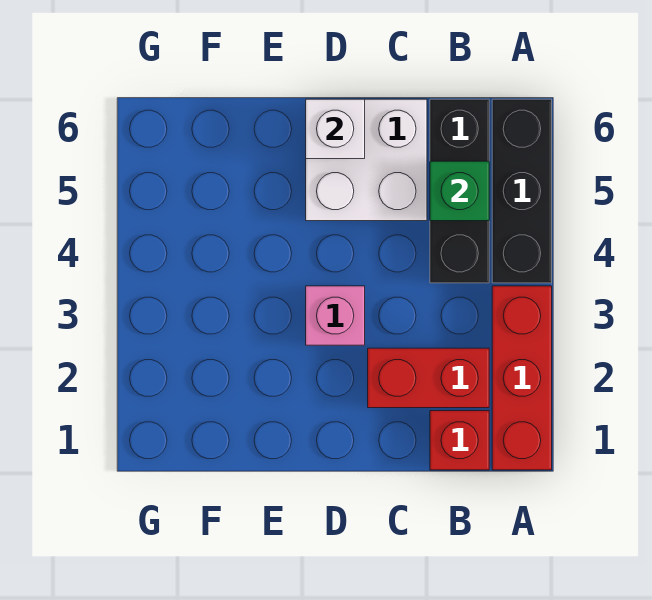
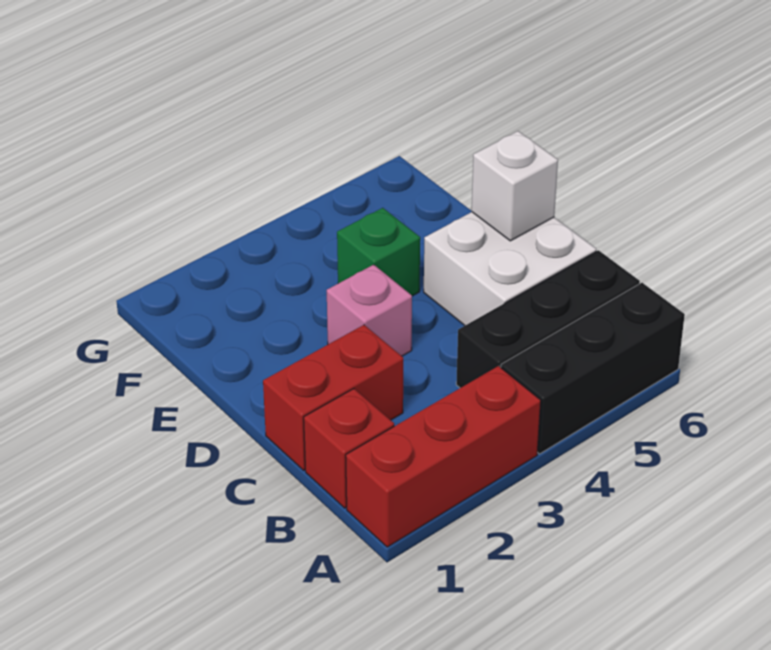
red 1x2 brick [368,348,489,408] -> red 1x2 brick turned to [263,325,403,470]
green 1x1 brick [430,161,489,221] -> green 1x1 brick moved to [337,208,420,296]

